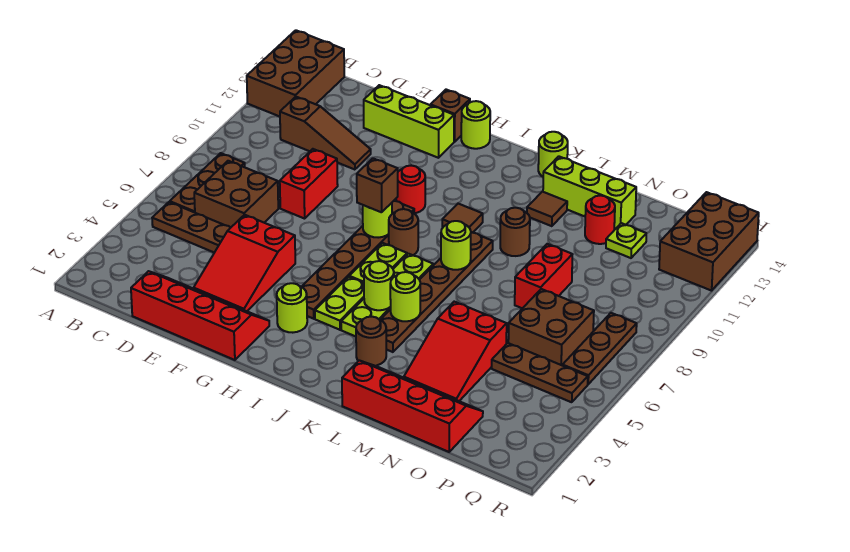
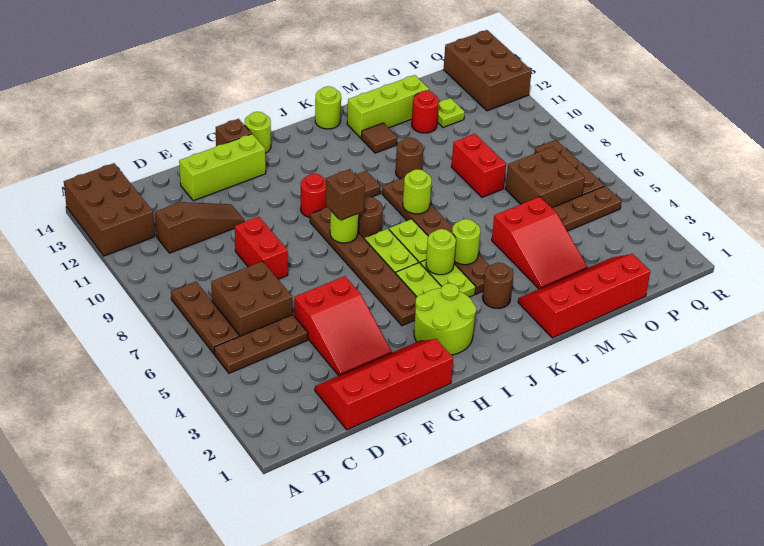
lime 1x1 round brick [277,283,307,333] -> lime 2x2 round brick [414,283,476,355]

